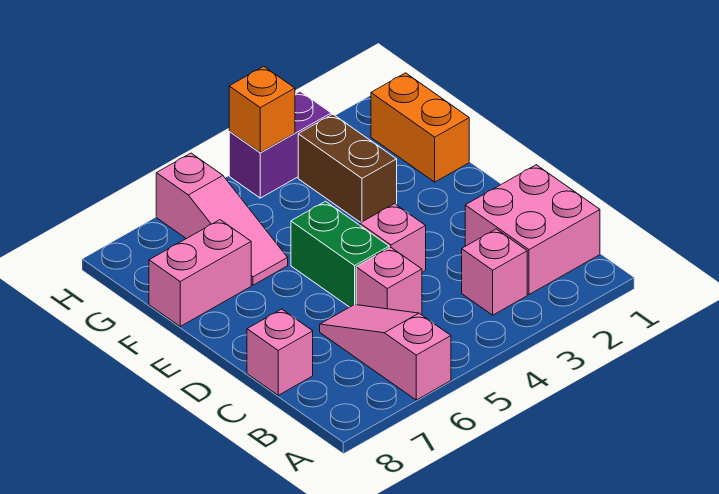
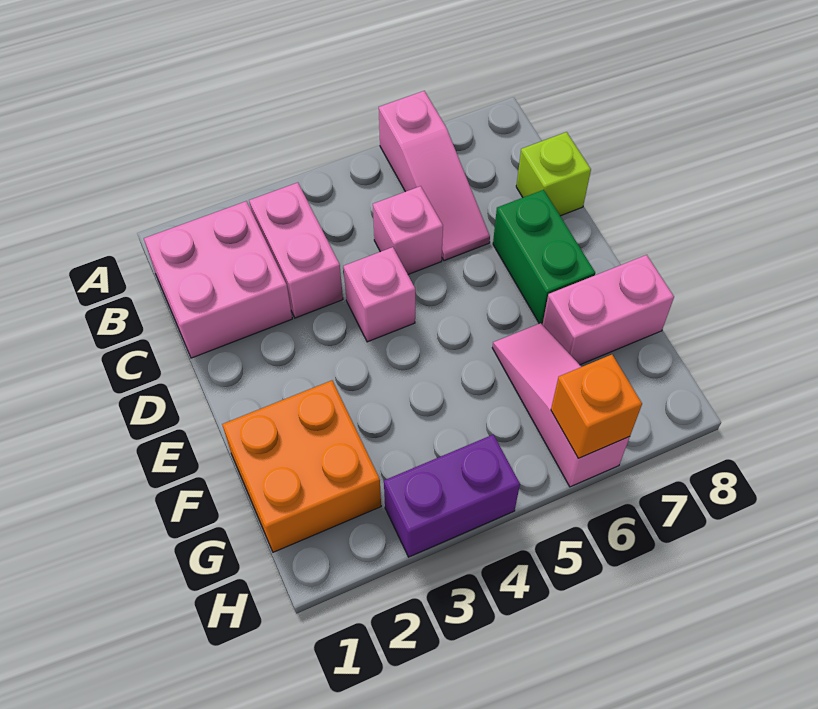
pink 1x1 brick [462,229,527,315] -> pink 1x2 brick [249,183,343,318]
pink 1x1 brick [247,309,313,395] -> lime 1x1 brick [516,132,591,216]
green 1x2 brick [291,201,389,307] -> green 1x2 brick moved to [493,190,595,325]
orange 1x2 brick [371,73,469,182] -> orange 2x2 brick [222,381,381,552]
brown 1x2 brick [298,114,397,223] -> none
orange 1x1 brick [229,66,295,152] -> orange 1x1 brick moved to [551,355,642,458]

